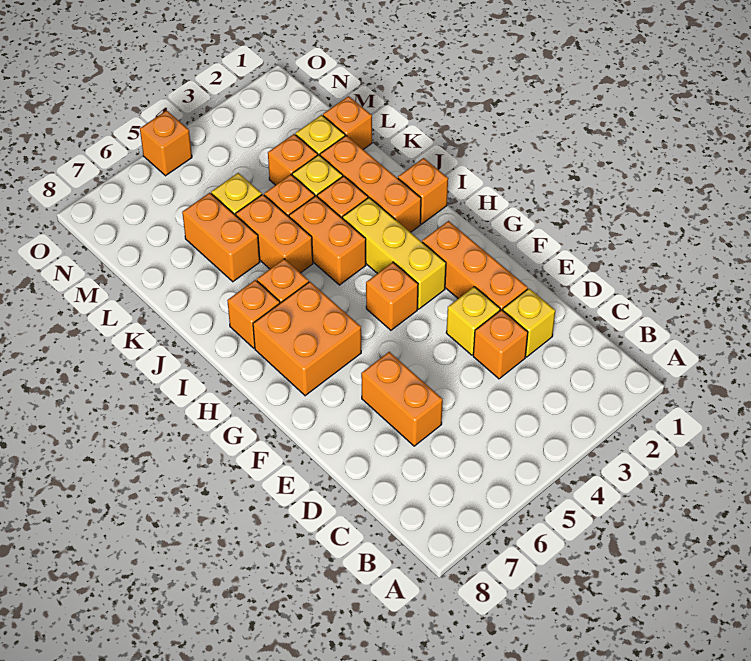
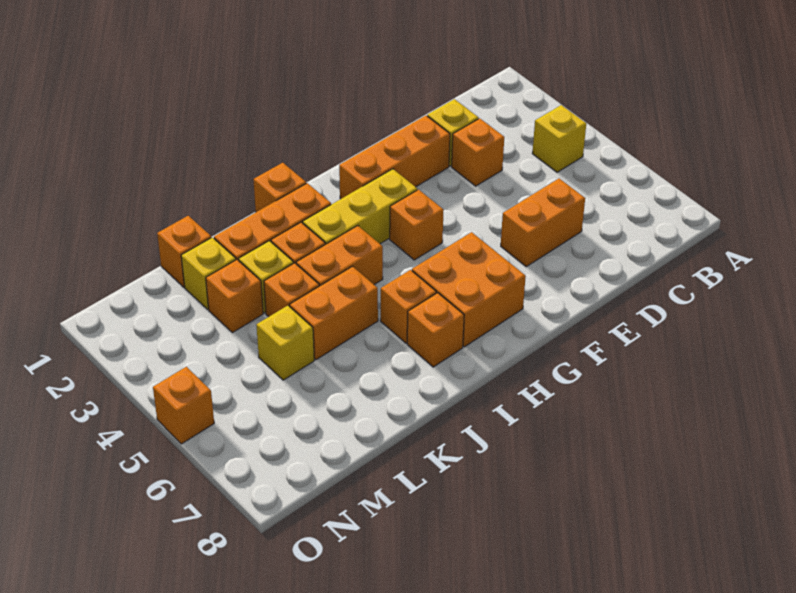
yellow 1x1 brick [446,287,500,355] -> yellow 1x1 brick moved to [532,105,586,172]
orange 1x2 brick [182,193,260,282] -> none

